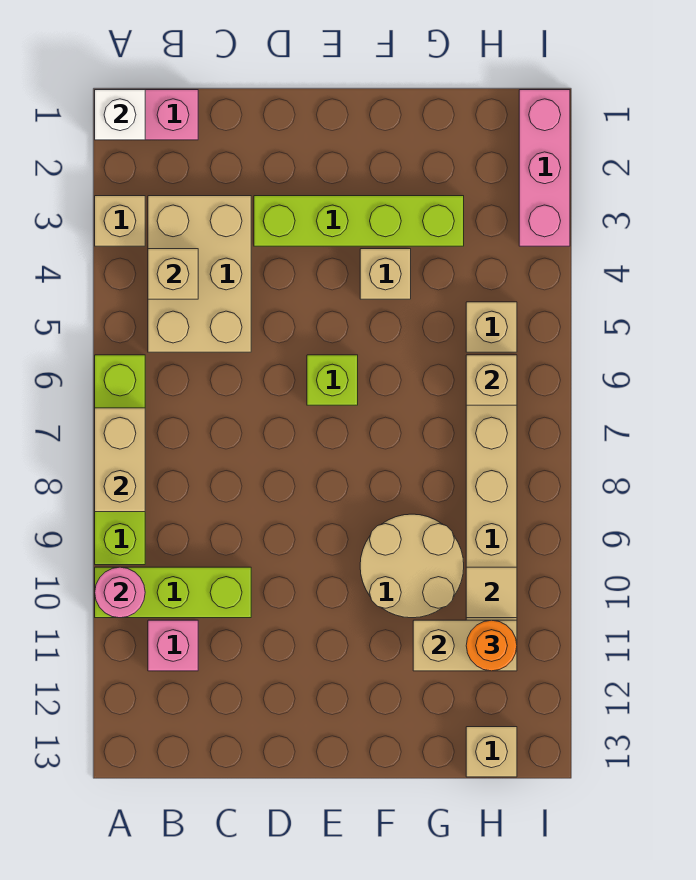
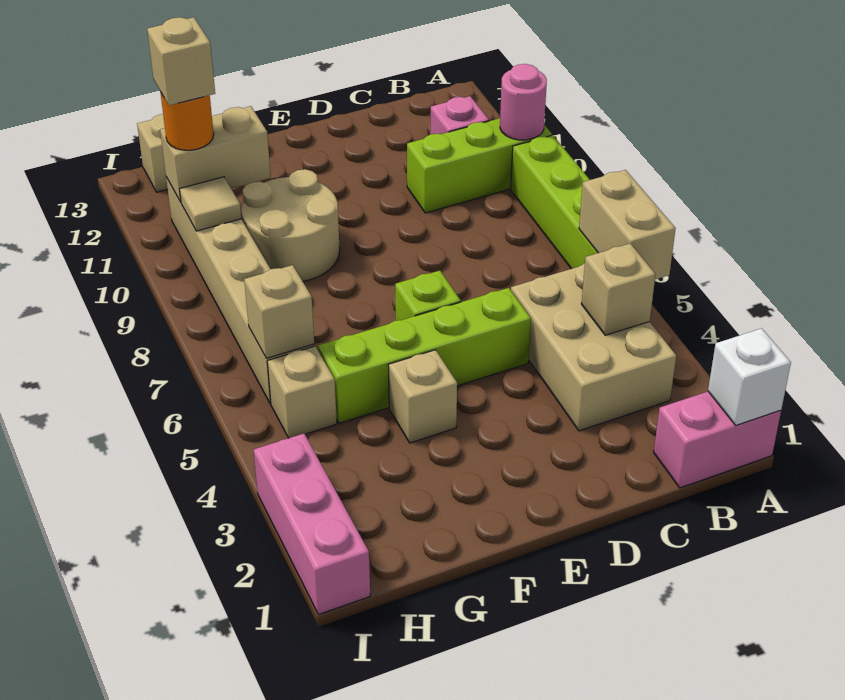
tan 1x1 brick [95,196,145,246] -> tan 1x1 brick moved to [147,17,215,105]
tan 1x2 brick [95,408,145,512] -> tan 1x2 brick moved to [579,170,676,279]
lime 1x4 brick [254,196,464,246] -> lime 1x4 brick moved to [318,288,531,423]

